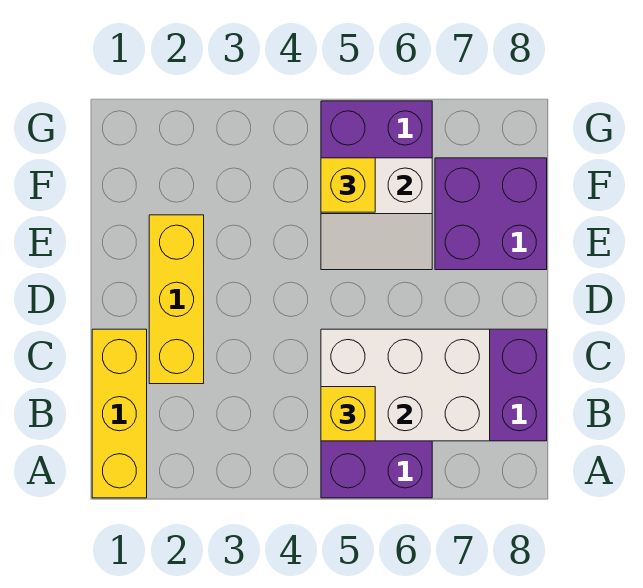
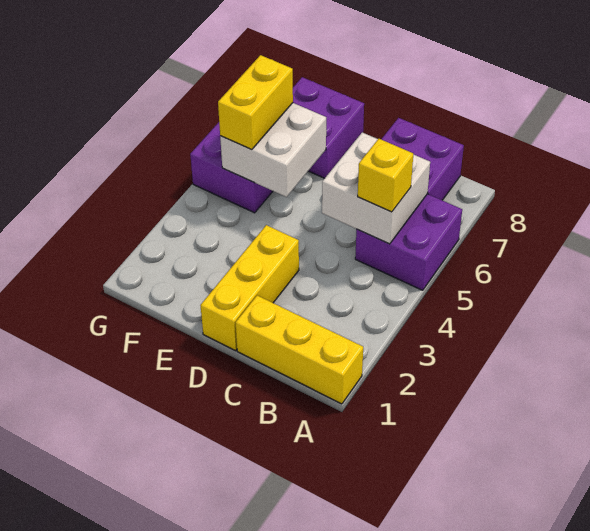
white 2x3 brick [321,329,490,441] -> white 2x2 brick [322,133,430,244]
yellow 1x3 brick [149,215,204,384] -> yellow 1x3 brick turned to [200,225,299,351]
white 2x2 slope [321,158,432,270] -> white 2x2 brick [220,103,326,197]
yellow 1x1 brick [321,158,375,212] -> yellow 1x2 brick [218,55,293,150]

